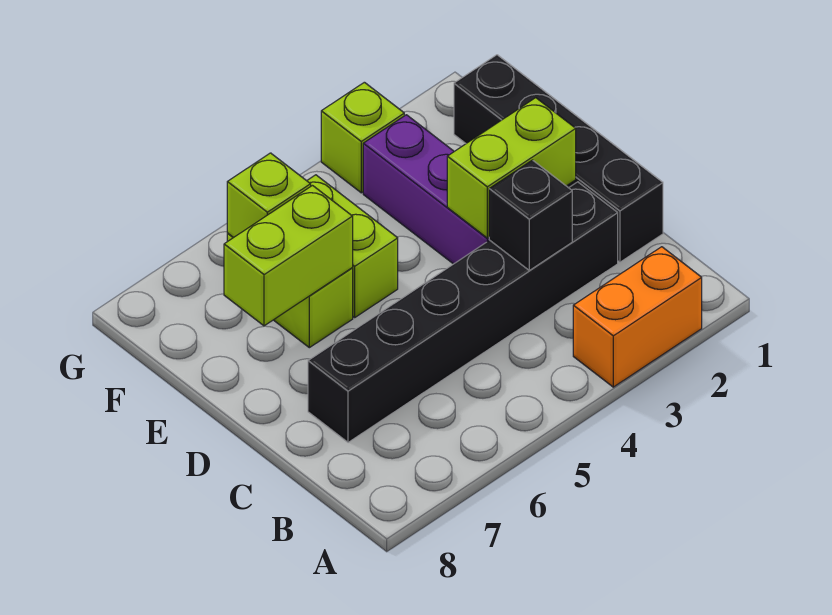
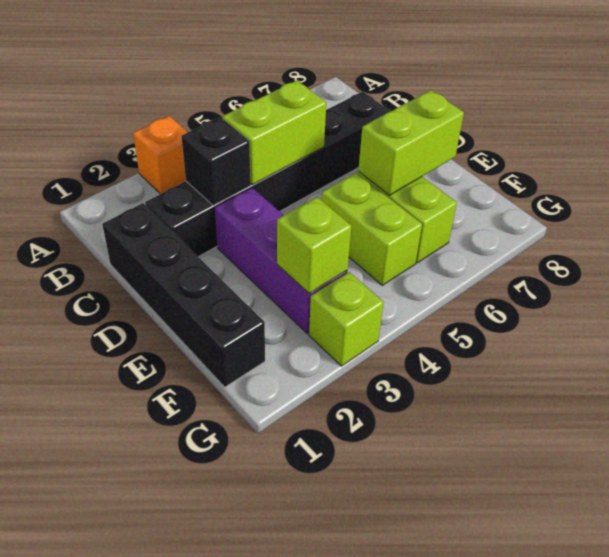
orange 1x2 brick [573,247,702,387] -> orange 1x1 brick [133,116,188,194]
lime 1x2 brick [447,98,576,238] -> lime 1x2 brick moved to [222,81,326,185]
lime 1x1 brick [227,153,311,238] -> lime 1x1 brick moved to [277,197,351,294]

